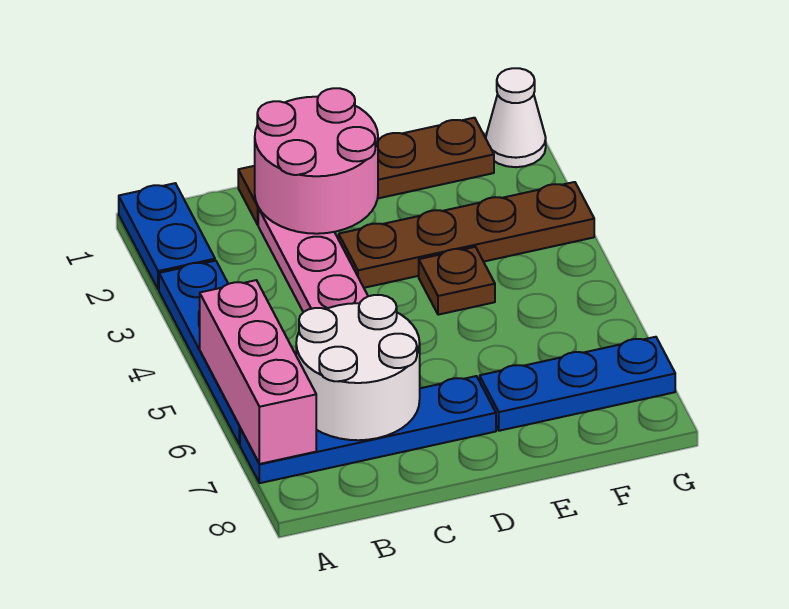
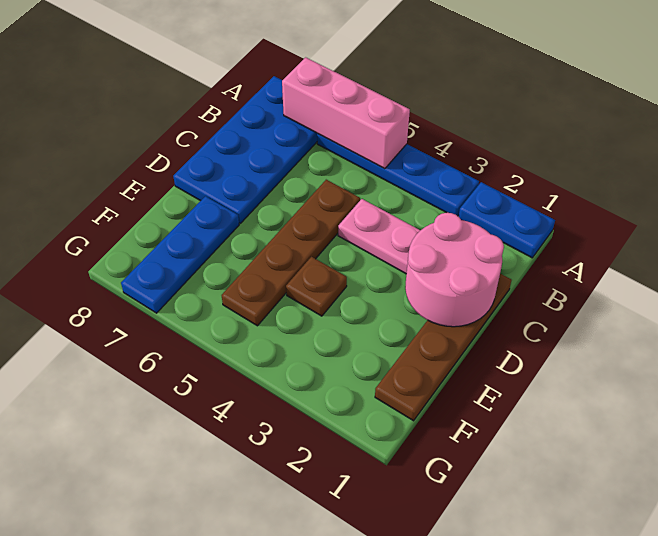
blue 1x4 plate [240,376,496,483] -> blue 2x4 plate [173,76,317,223]
white 2x2 round brick [296,295,420,440] -> none
brown 1x4 plate [339,182,594,288] -> brown 1x4 plate moved to [222,180,360,326]
white 1x1 cone [486,68,546,167] -> none

